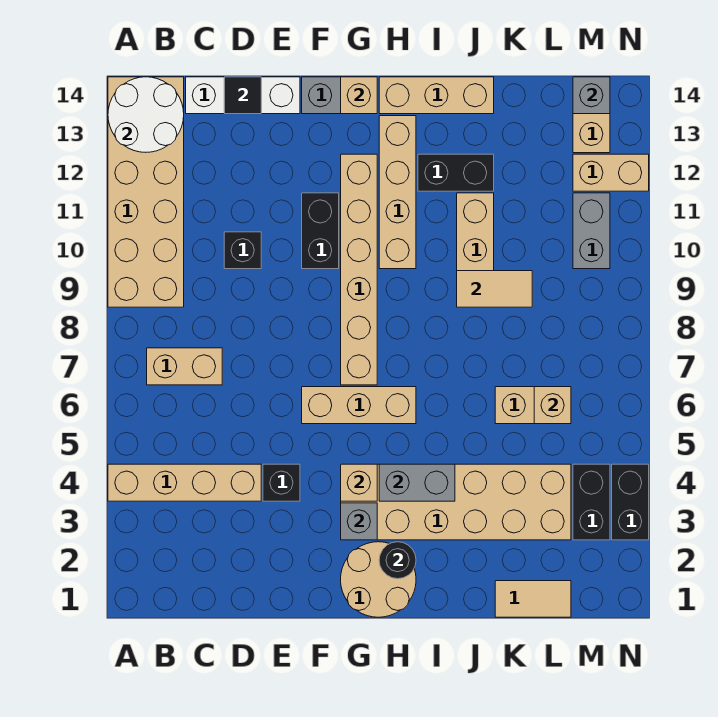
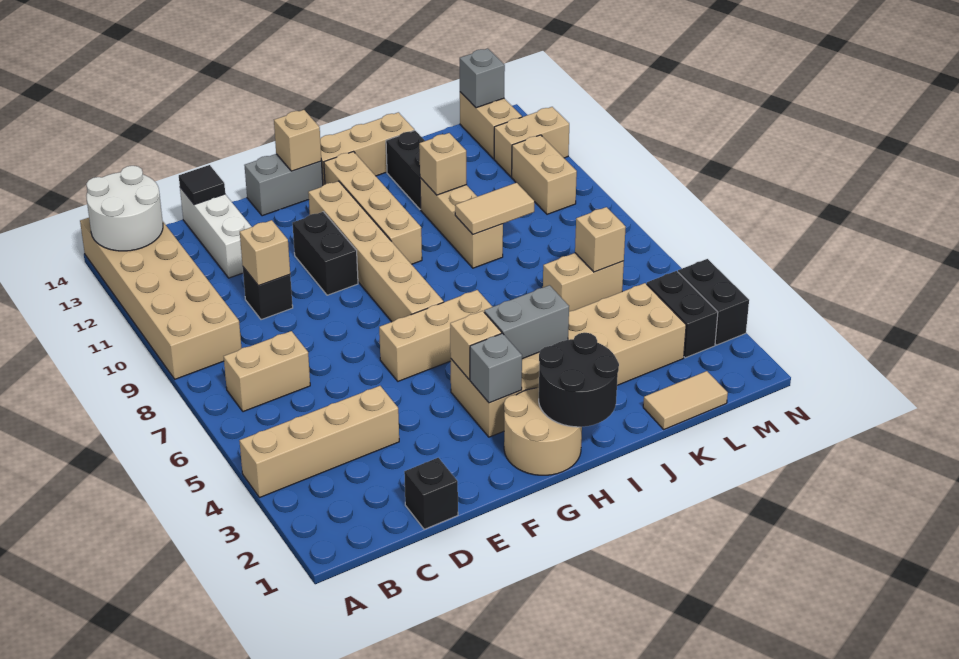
white 1x3 brick [186,77,300,114] -> white 1x3 brick turned to [180,187,251,278]
none -> tan 1x1 brick [240,220,290,286]
black 1x1 brick [263,464,300,501] -> black 1x1 brick moved to [404,458,458,529]
black 1x1 round brick [379,542,416,579] -> black 2x2 round brick [539,333,619,427]
black 1x2 brick [418,154,494,191] -> black 1x2 brick turned to [386,130,425,209]
none -> tan 1x1 brick [419,133,466,195]
grey 1x2 brick [573,193,610,269] -> tan 1x2 brick [512,135,577,214]

